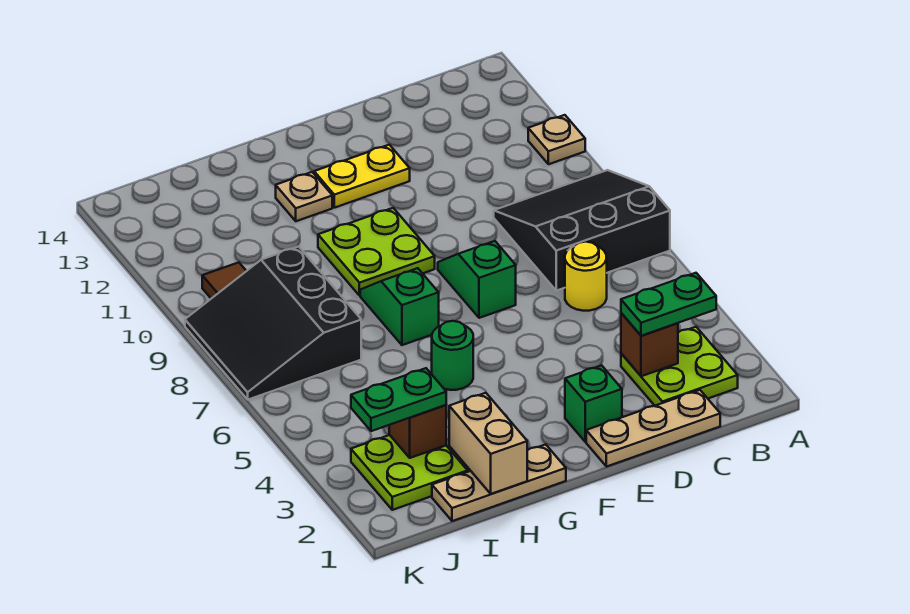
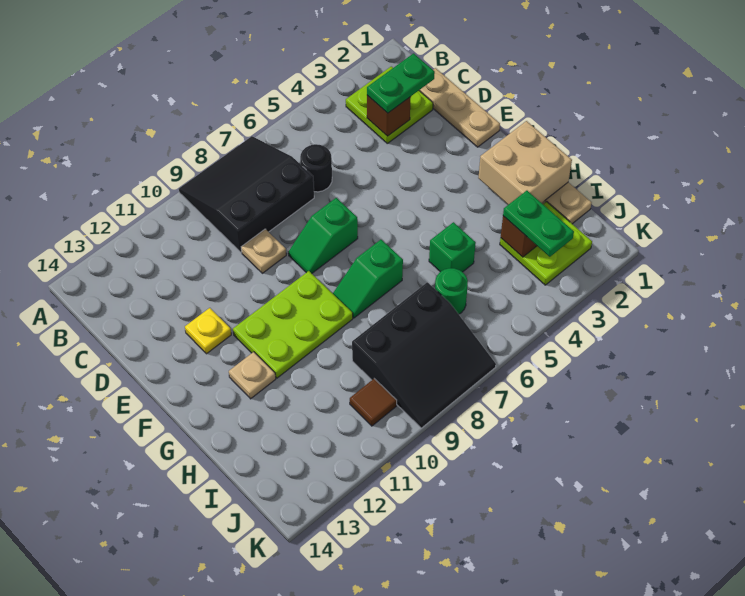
black 3x3 slope [494,170,670,291] -> black 3x3 slope turned to [179,136,314,252]
tan 1x1 plate [528,115,585,164] -> tan 1x1 plate moved to [241,229,286,273]
green 1x2 plate [621,273,716,336] -> green 1x2 plate turned to [367,53,435,113]
yellow 1x1 round brick [565,242,607,311] -> black 1x1 round brick [300,144,332,192]
green 1x1 brick [565,365,622,442] -> green 1x1 brick moved to [429,222,476,272]
yellow 1x2 plate [314,145,410,208] -> yellow 1x1 plate [185,308,231,354]
lime 2x2 plate [318,208,435,296] -> lime 2x3 plate [233,271,353,378]
green 1x1 round brick [432,321,473,390] -> green 1x1 round brick moved to [435,268,468,314]
tan 1x2 brick [449,393,527,494] -> tan 2x2 brick [478,121,572,205]

